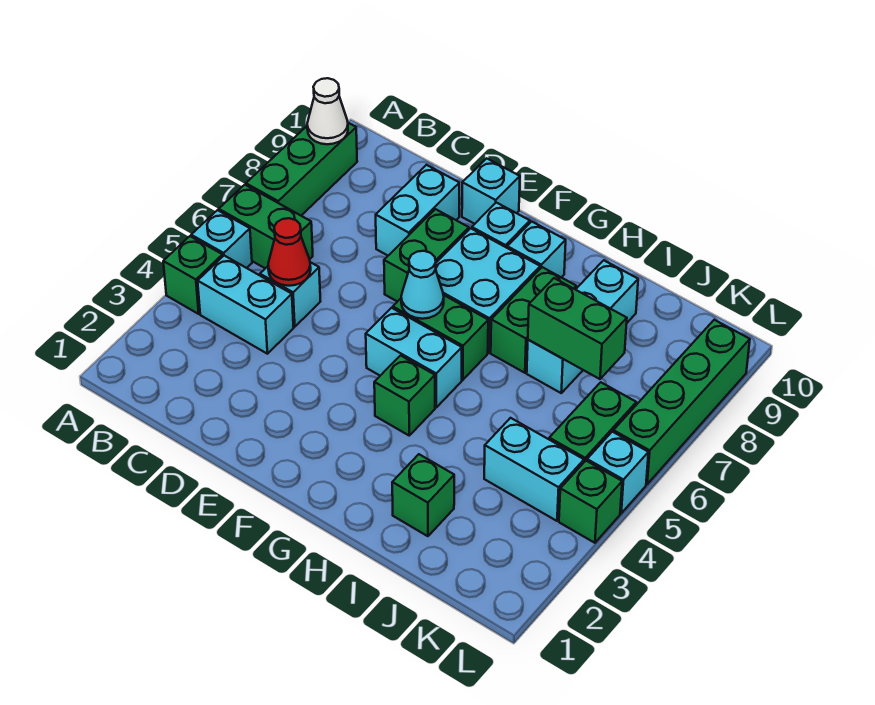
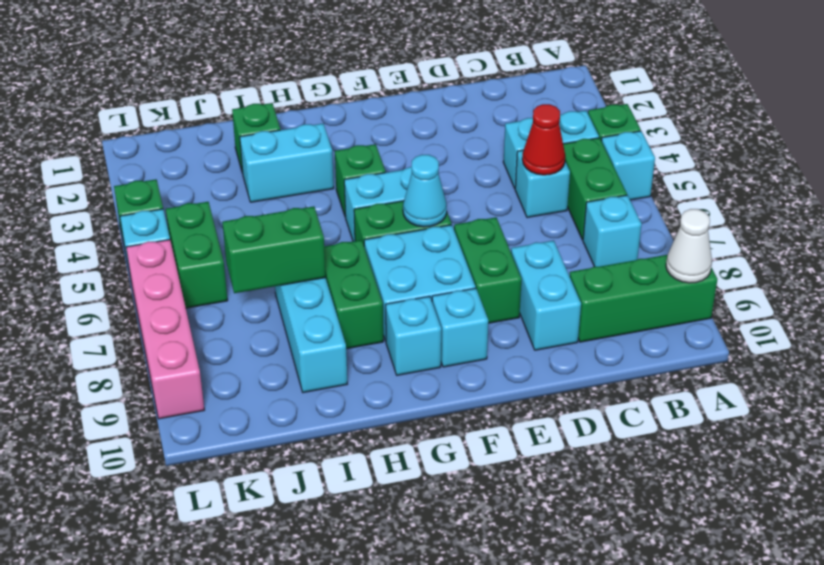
green 1x2 brick [219,185,313,268] -> green 1x2 brick turned to [563,138,627,240]
green 1x3 brick [246,123,357,216] -> green 1x3 brick turned to [570,255,717,342]
cyan 1x1 brick [462,158,520,224] -> cyan 1x1 brick moved to [583,195,642,267]
cyan 1x2 brick [484,418,584,521] -> cyan 1x2 brick moved to [240,123,334,202]
green 1x4 brick [613,320,750,484] -> pink 1x4 brick [126,240,204,419]

